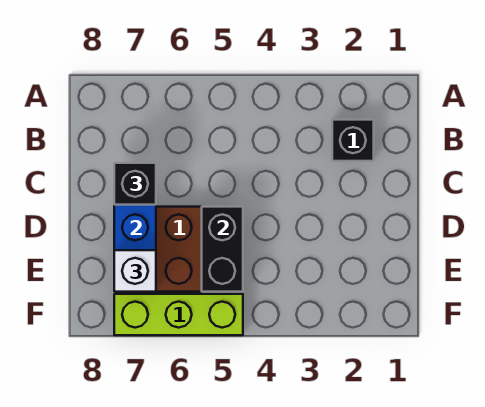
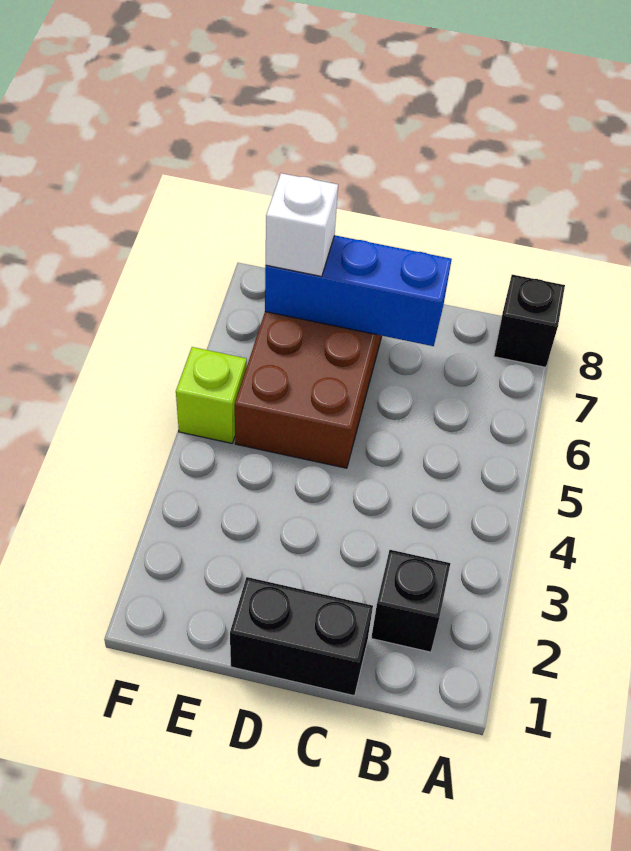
black 1x1 brick [114,163,156,205] -> black 1x1 brick moved to [494,275,565,367]
black 1x2 brick [202,207,243,292] -> black 1x2 brick moved to [230,577,373,696]
lime 1x3 brick [114,294,243,335] -> lime 1x1 brick [176,347,247,443]

